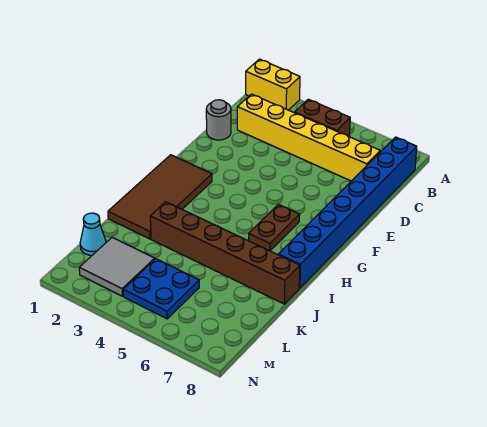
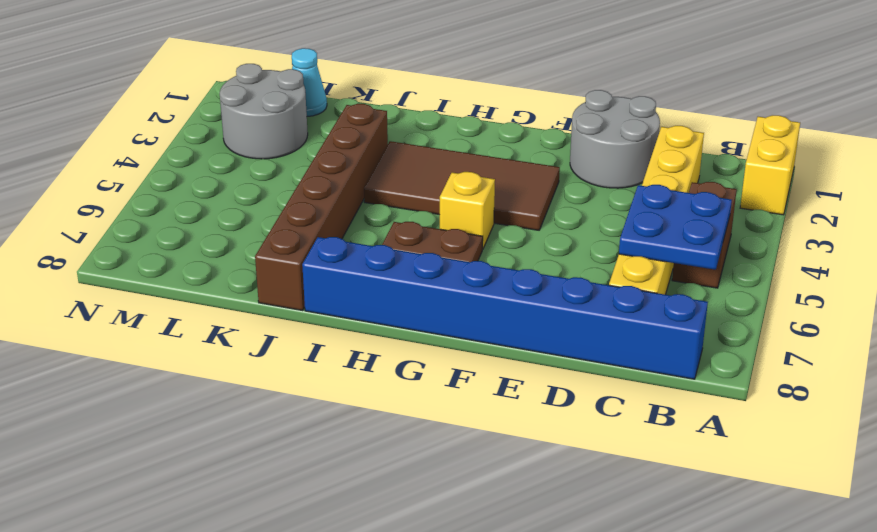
grey 1x1 round brick [206,100,231,140] -> grey 2x2 round brick [570,90,660,188]
brown 2x4 tile [108,155,212,239] -> brown 2x4 tile moved to [364,141,560,230]
none -> yellow 1x1 brick [440,172,495,250]
grey 2x2 tile [79,238,155,296] -> grey 2x2 round brick [220,64,308,159]
blue 2x2 plate [123,259,199,319] -> blue 2x2 plate moved to [619,185,732,270]

